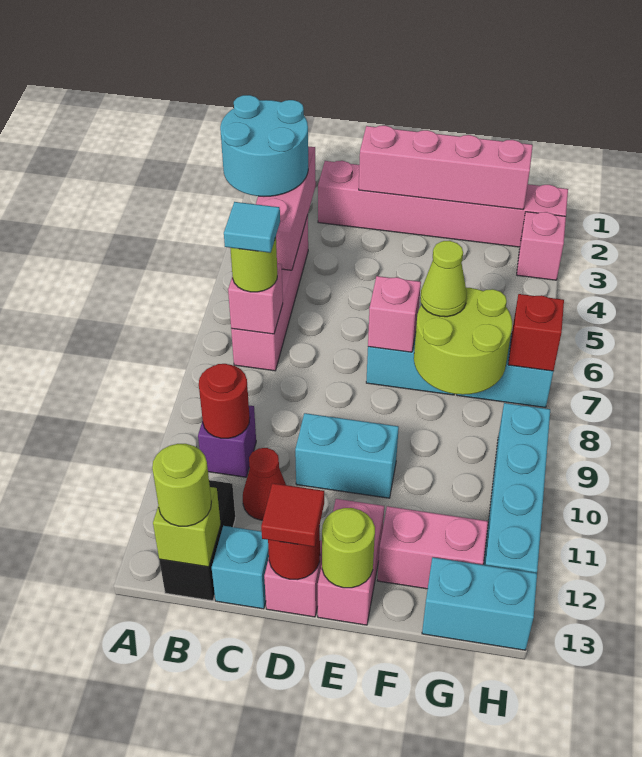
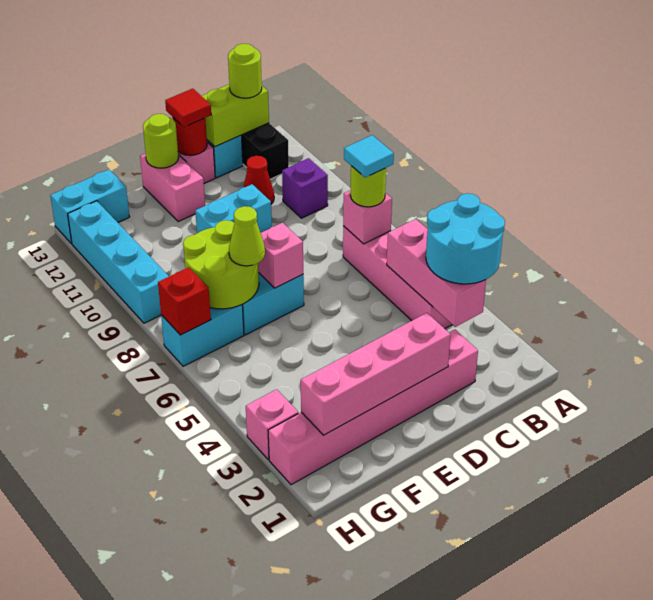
red 1x1 round brick [199,364,250,438] -> none
lime 1x1 brick [153,487,221,567] -> lime 1x2 brick [202,84,269,147]
pink 1x2 brick [377,506,488,589] -> none

